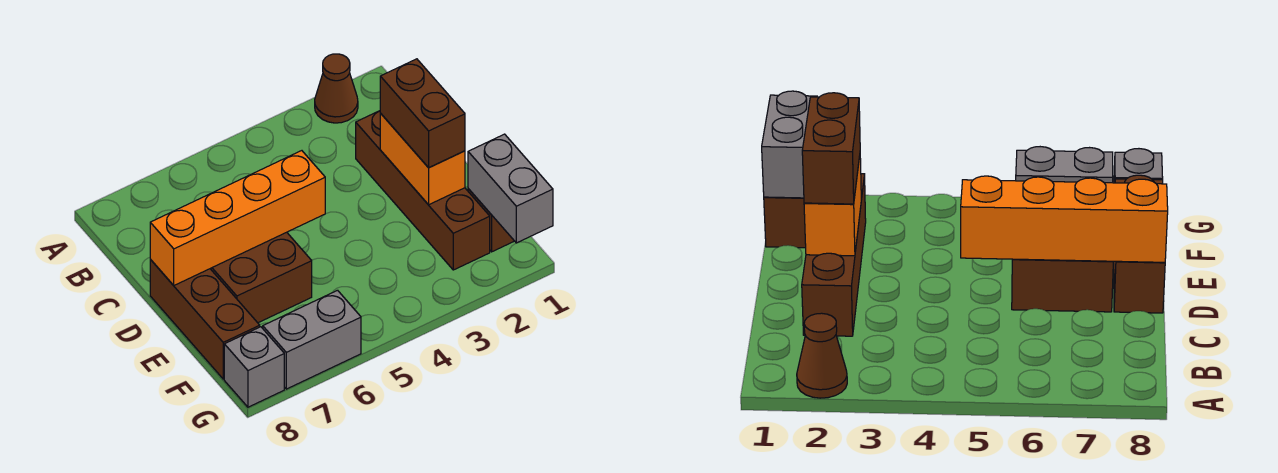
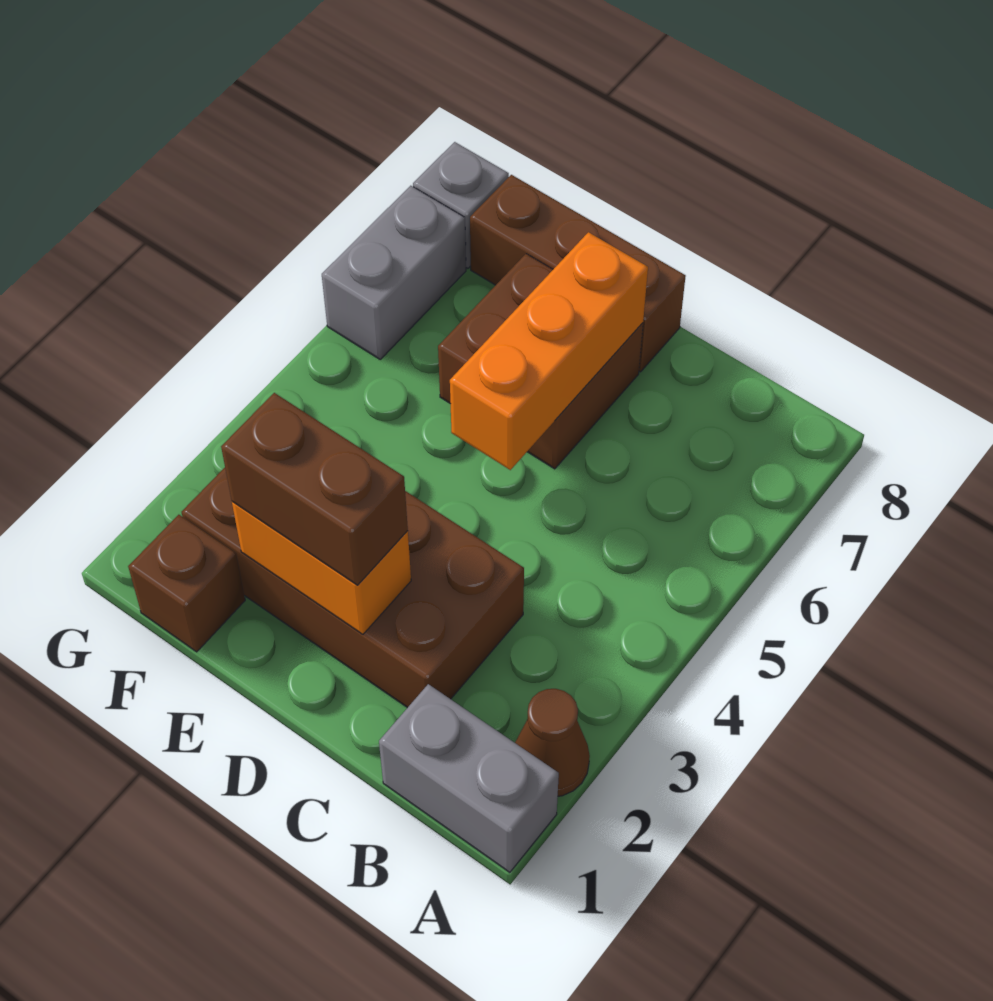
brown 1x4 brick [356,111,490,270] -> brown 2x4 brick [182,468,524,708]
orange 1x4 brick [150,151,325,285] -> orange 1x3 brick [450,232,648,470]
grey 1x2 brick [468,134,553,243] -> grey 1x2 brick moved to [379,684,559,872]

